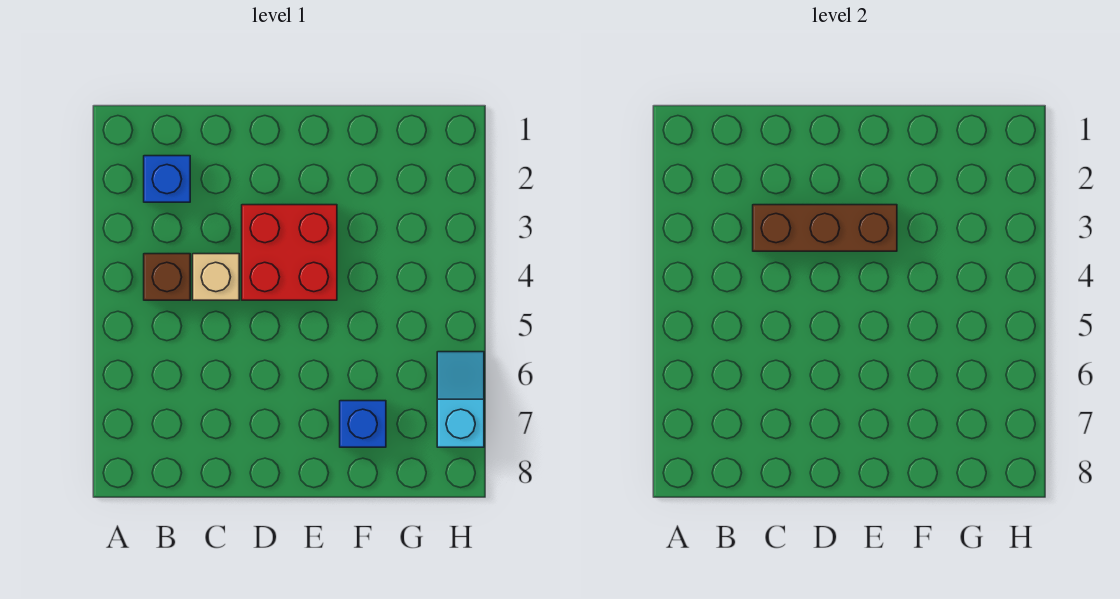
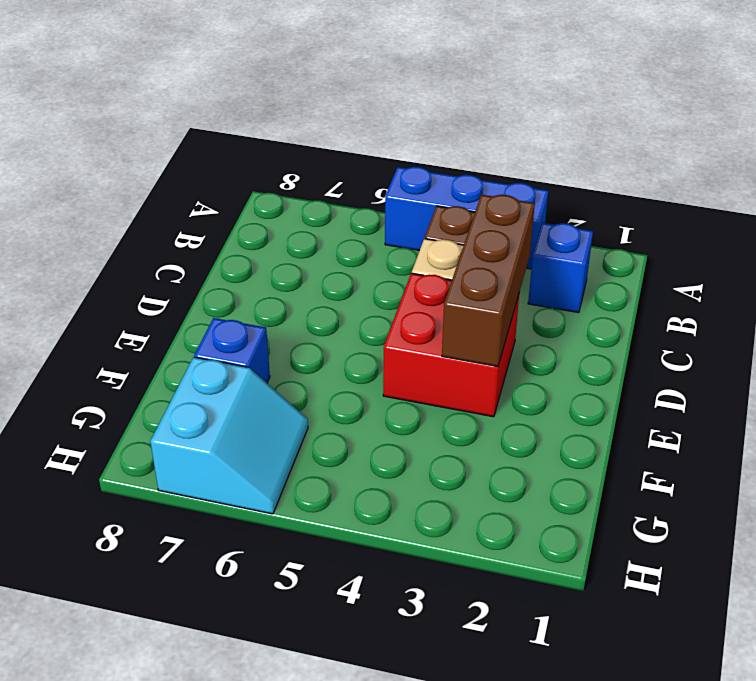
none -> blue 1x3 brick [385,167,548,269]
cyan 1x2 slope [437,352,484,447] -> cyan 2x2 slope [150,357,308,514]

